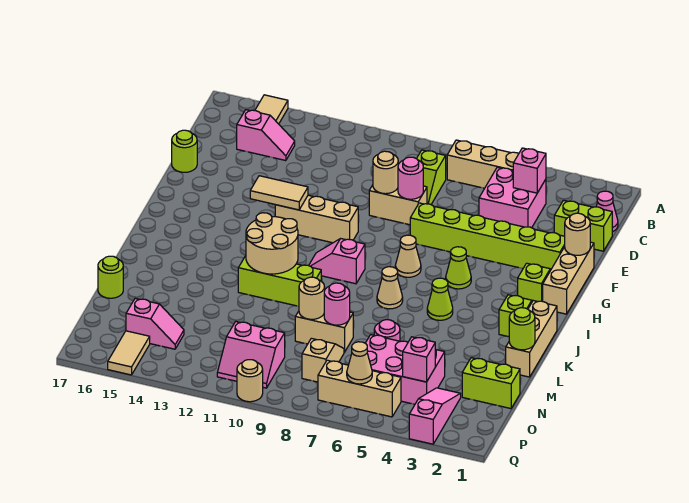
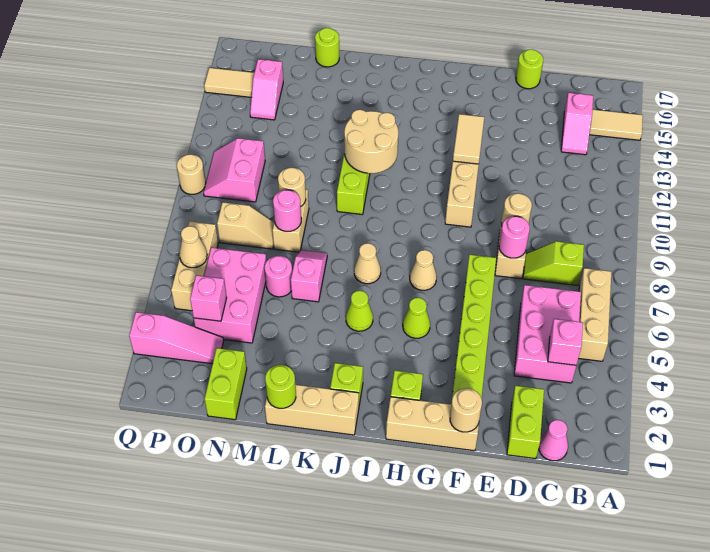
pink 2x2 brick [479,167,546,228] -> pink 2x3 brick [514,285,581,383]
pink 1x2 slope [309,239,365,284] -> pink 1x2 slope moved to [291,250,327,302]

